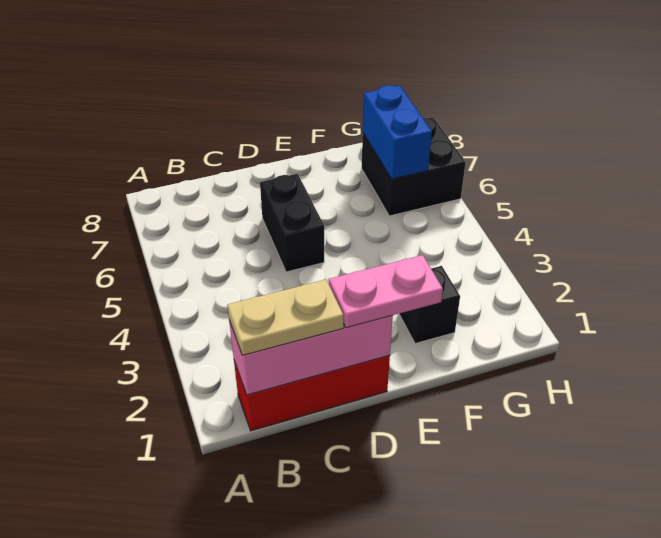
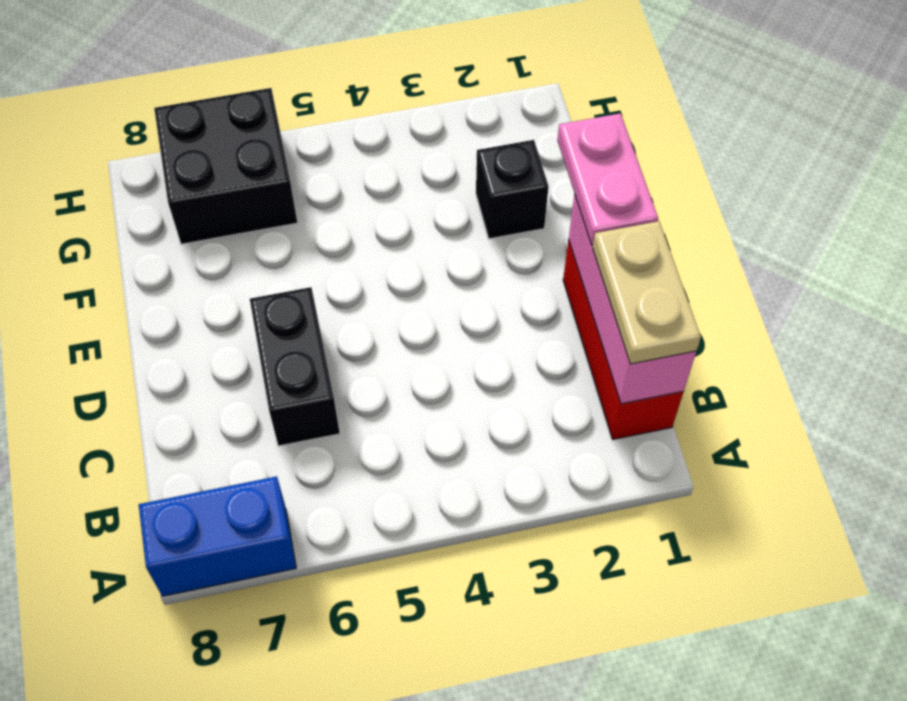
black 1x2 brick [260,174,324,272] -> black 1x2 brick turned to [250,287,340,446]
blue 1x2 brick [363,85,432,179] -> blue 1x2 brick moved to [139,476,296,596]

